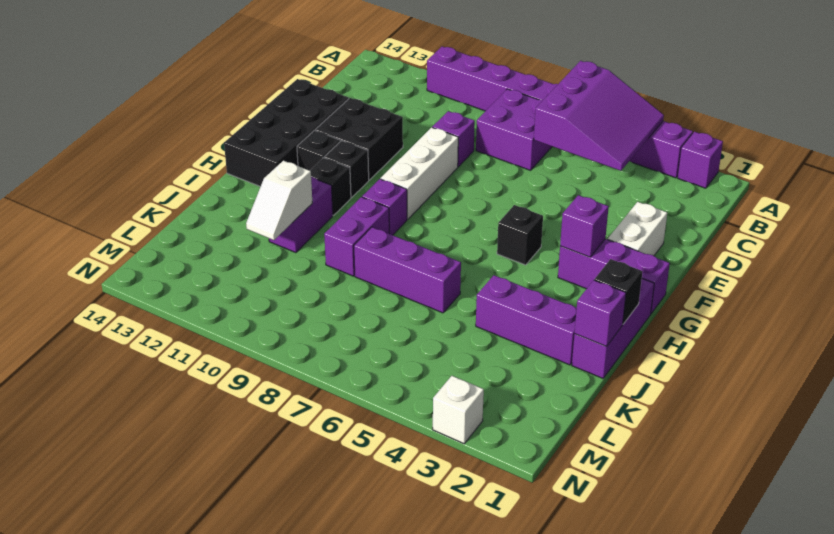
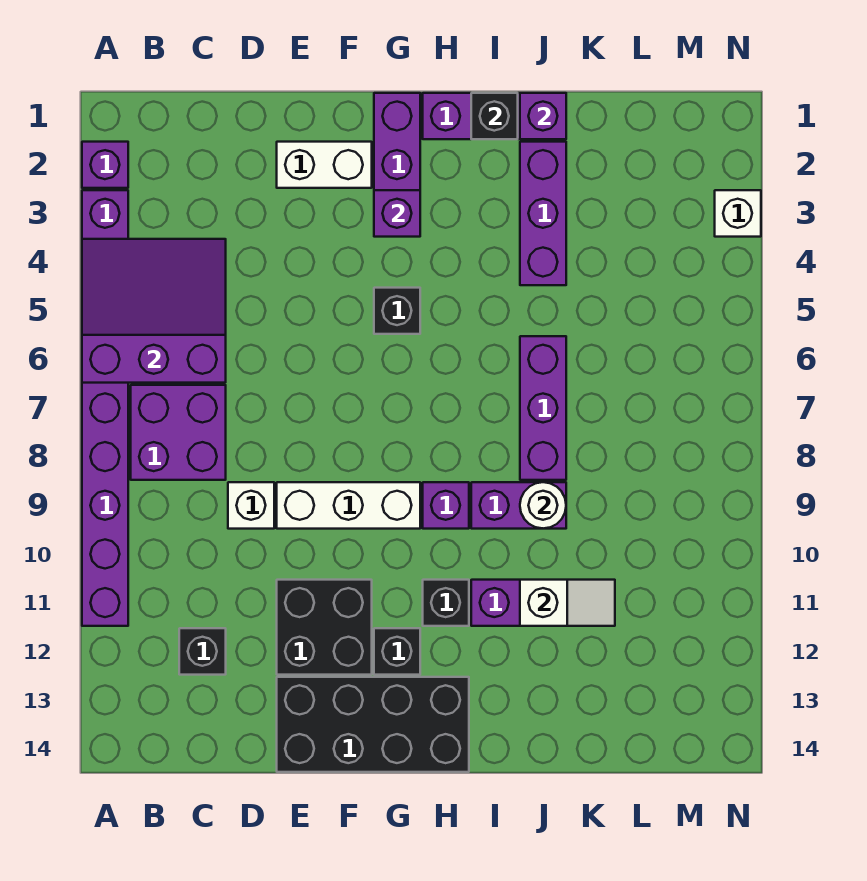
purple 1x1 brick [432,111,475,167] -> white 1x1 brick [228,482,274,529]
black 1x1 brick [324,141,369,198] -> black 1x1 brick moved to [179,628,226,675]
none -> white 1x1 round brick [520,482,566,529]

